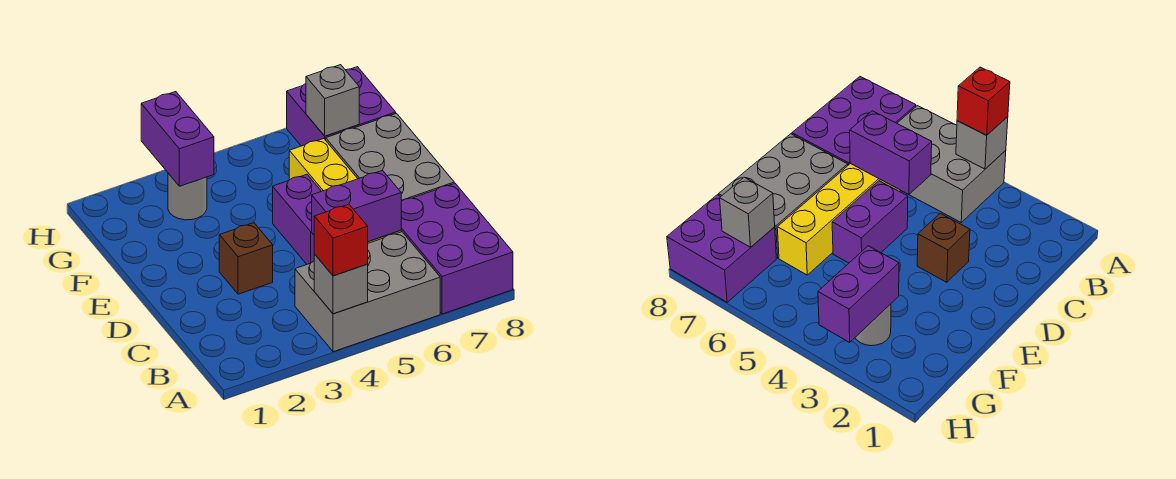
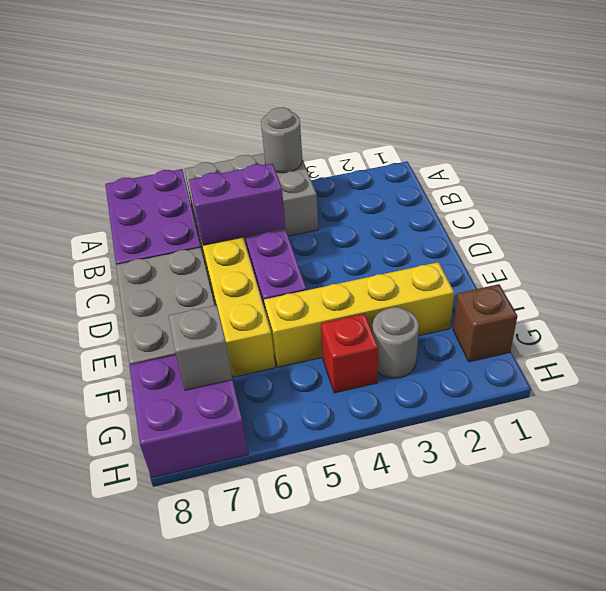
grey 1x1 brick [314,254,368,314] -> grey 1x1 round brick [261,107,302,173]
red 1x1 brick [314,204,368,276] -> red 1x1 brick moved to [321,314,378,393]
brown 1x1 brick [219,223,273,294] -> brown 1x1 brick moved to [453,284,517,362]
none -> yellow 1x4 brick [264,262,454,367]
purple 1x2 brick [141,92,214,186] -> none

